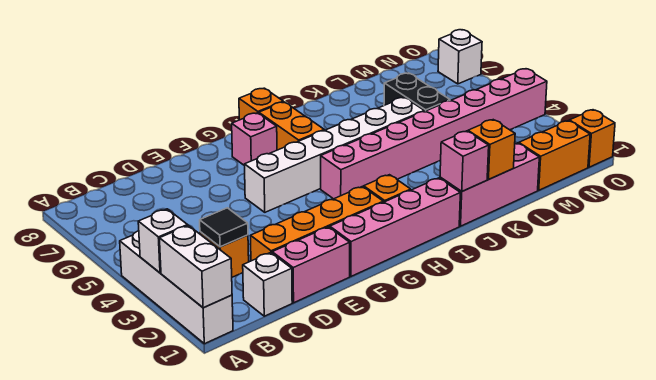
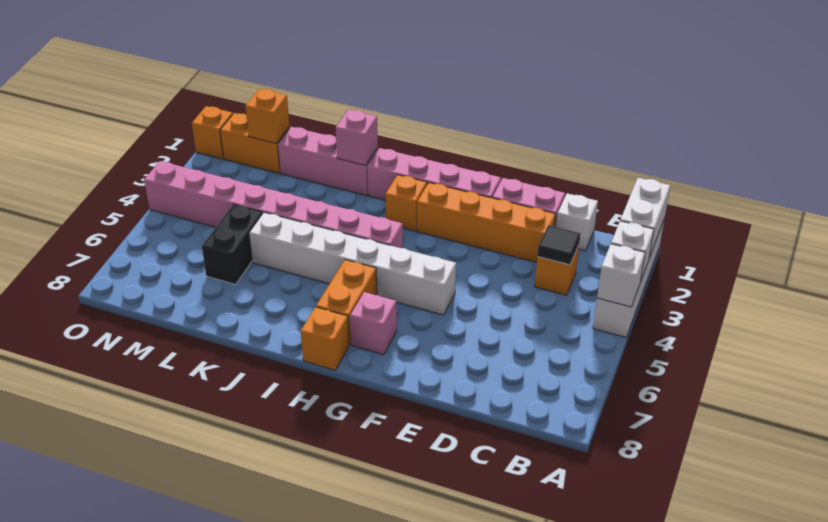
orange 1x1 brick [468,120,515,179] -> orange 1x1 brick moved to [245,89,289,143]
white 1x1 brick [438,30,482,84] -> white 1x1 brick moved to [597,244,645,307]

